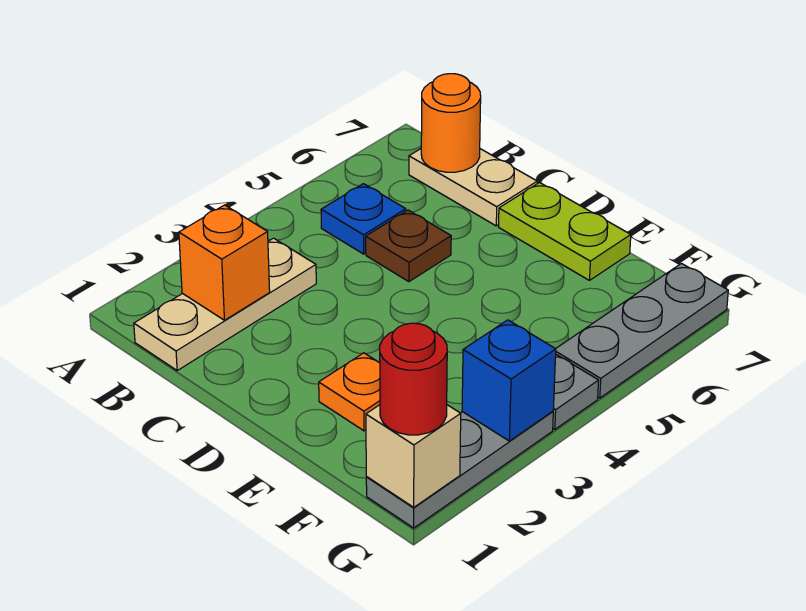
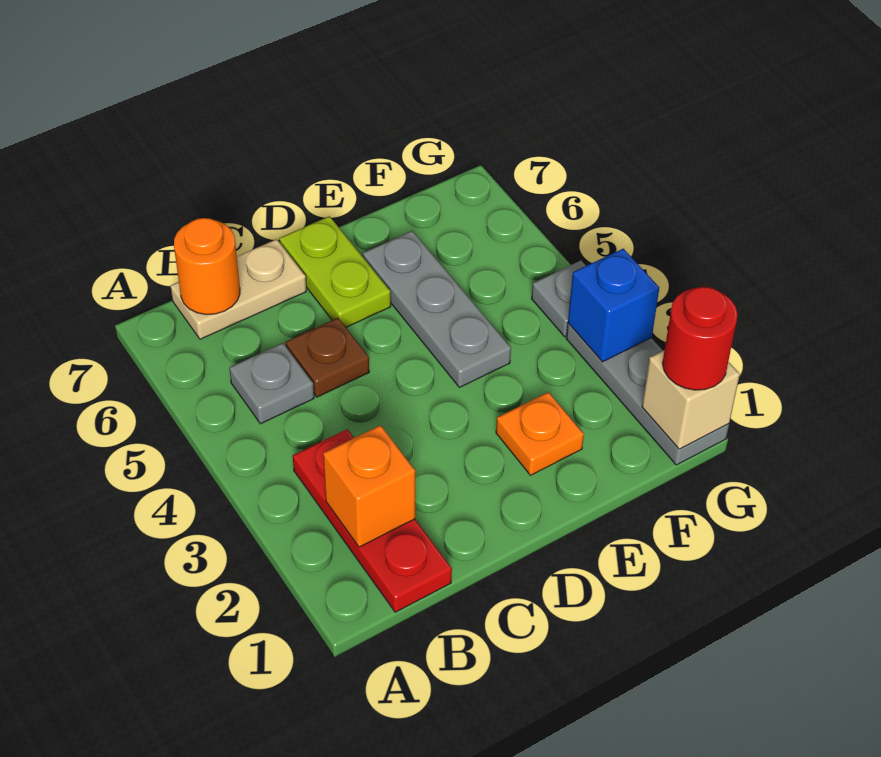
tan 1x3 plate [134,238,316,370] -> red 1x3 plate [293,429,452,612]
blue 1x1 plate [321,184,406,254] -> grey 1x1 plate [229,343,314,424]
lime 1x2 plate [499,183,631,280] -> lime 1x2 plate turned to [279,216,391,327]
grey 1x3 plate [556,264,728,398] -> grey 1x3 plate moved to [363,231,511,388]

